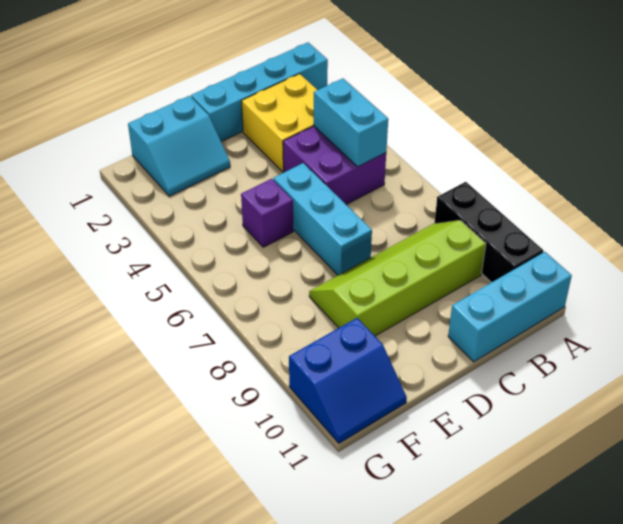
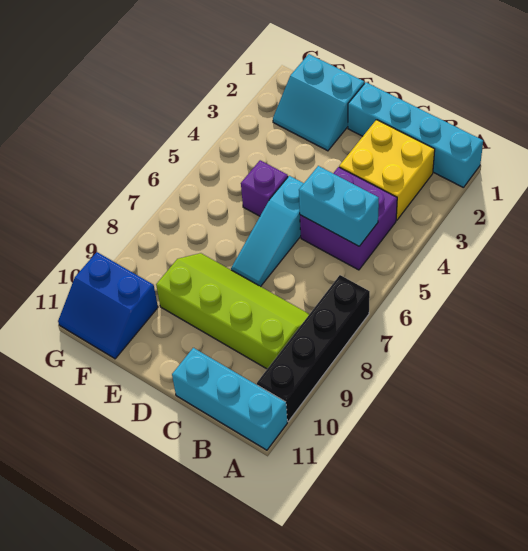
black 1x3 brick [434,182,543,282] -> black 1x4 brick [257,275,370,421]
cyan 1x2 brick [314,78,388,167] -> cyan 1x2 brick turned to [299,166,379,246]
cyan 1x3 brick [273,163,372,275] -> cyan 1x3 slope [231,176,304,287]

